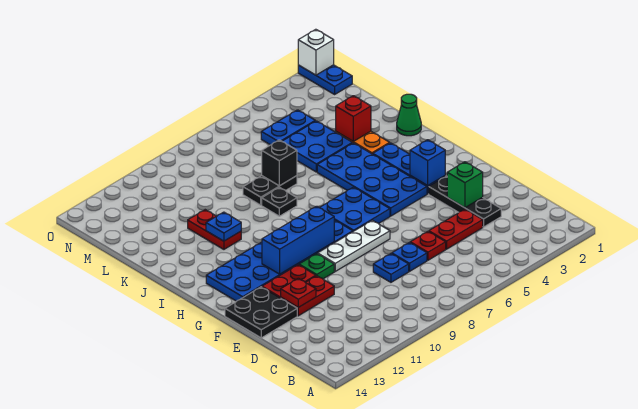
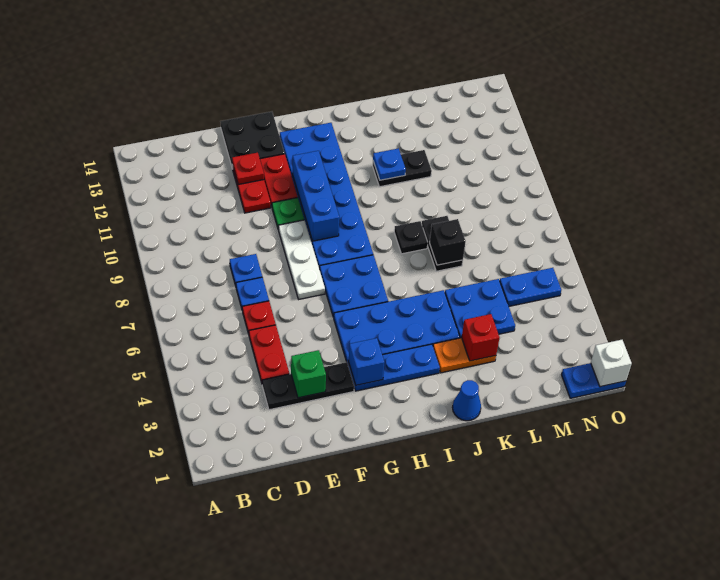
green 1x1 cone [397,94,421,136] -> blue 1x1 cone [452,380,481,421]
red 1x2 plate [188,210,241,249] -> black 1x2 plate [373,150,432,187]
blue 1x2 plate [261,110,315,145] -> blue 1x2 plate turned to [500,268,561,306]

